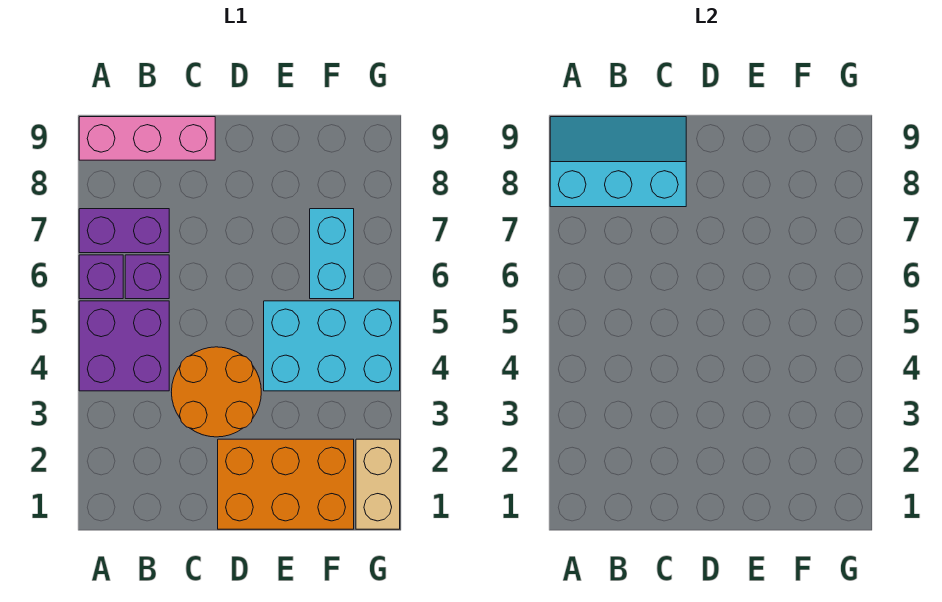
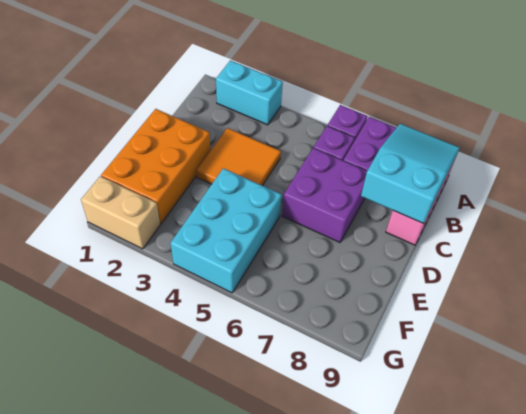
purple 2x2 brick [79,301,169,391] -> purple 2x2 brick moved to [282,148,367,242]
cyan 2x3 slope [550,117,686,207] -> cyan 2x3 slope turned to [361,124,460,224]
orange 2x2 round brick [172,347,261,437] -> orange 2x2 tile [196,128,281,186]
cyan 1x2 brick [310,209,354,299] -> cyan 1x2 brick moved to [216,60,283,125]

